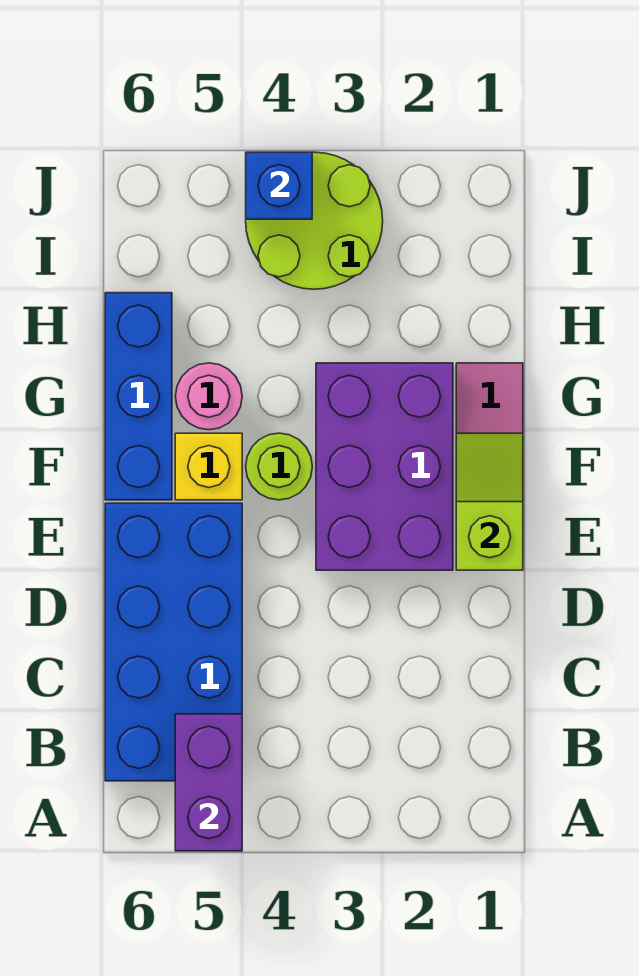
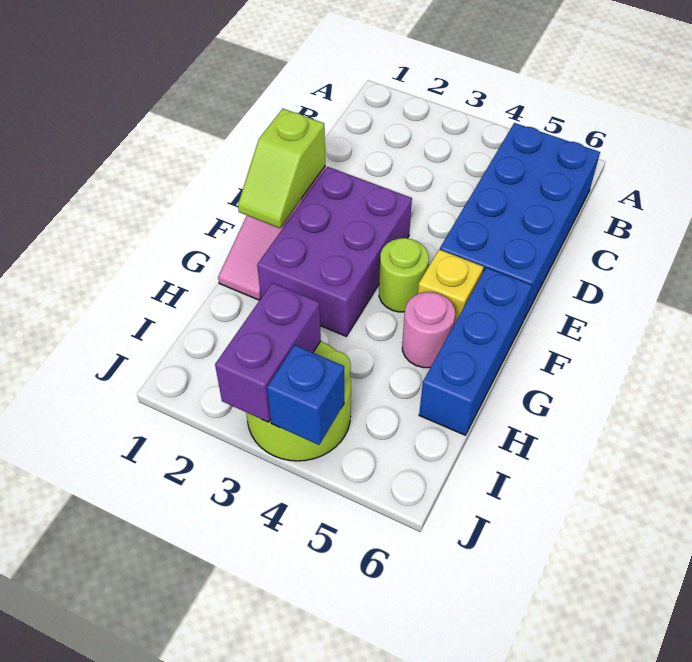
purple 1x2 brick [175,714,242,851] -> purple 1x2 brick moved to [215,283,321,422]

